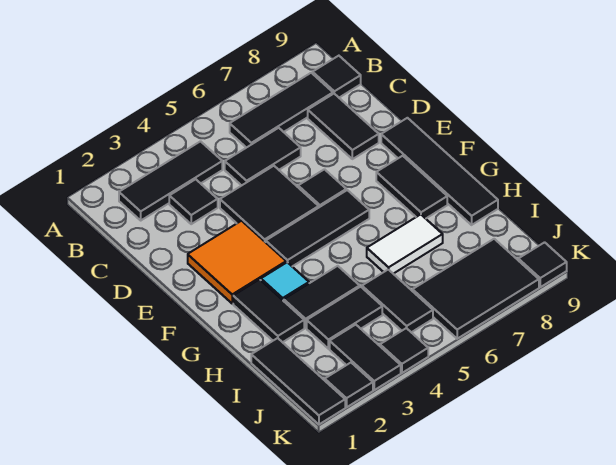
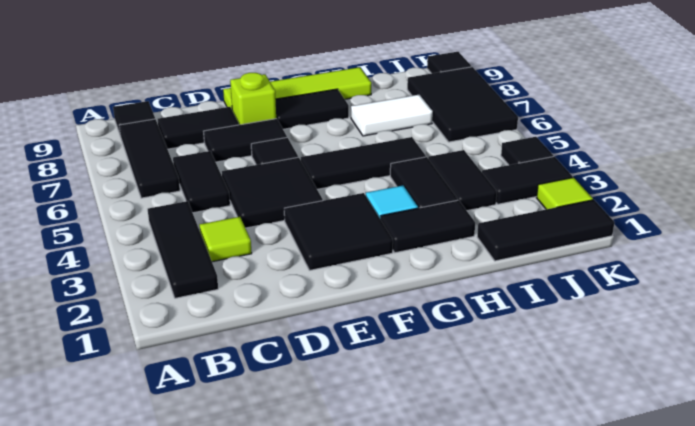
black 1x1 tile [169,179,218,224] -> lime 1x1 tile [199,217,252,262]
orange 2x2 tile [188,221,286,303] -> black 2x2 tile [284,193,393,270]
none -> lime 1x1 brick [230,73,276,125]
black 1x4 tile [381,118,498,225] -> lime 1x4 tile [223,67,371,109]
black 1x3 tile [266,190,369,266] -> black 1x3 tile turned to [301,137,426,189]
white 1x2 tile [367,214,443,274] -> white 1x2 tile turned to [351,95,433,136]
black 1x2 tile [362,269,433,332] -> black 1x2 tile moved to [204,119,287,162]
black 1x1 tile [325,363,373,407] -> lime 1x1 tile [536,178,593,209]

